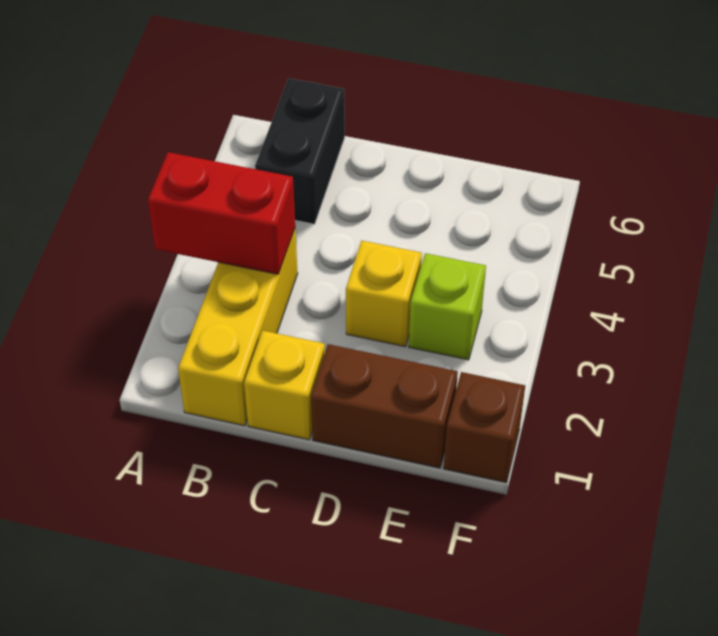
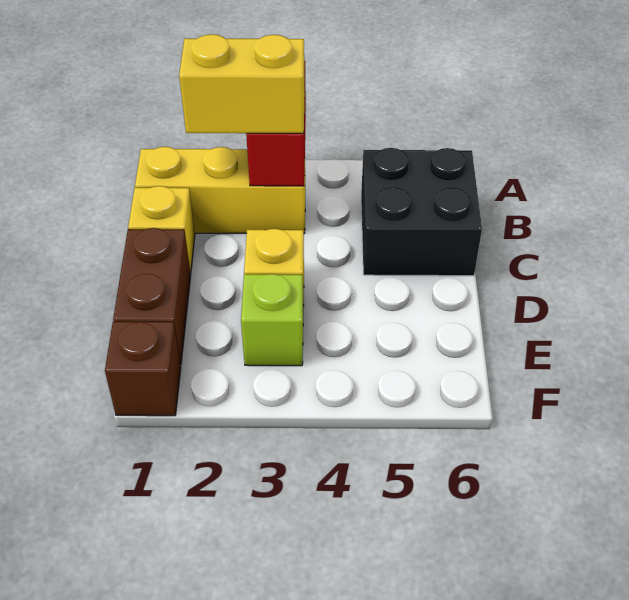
none -> yellow 1x2 brick [179,34,305,134]
black 1x2 brick [255,78,345,224] -> black 2x2 brick [361,148,482,276]

